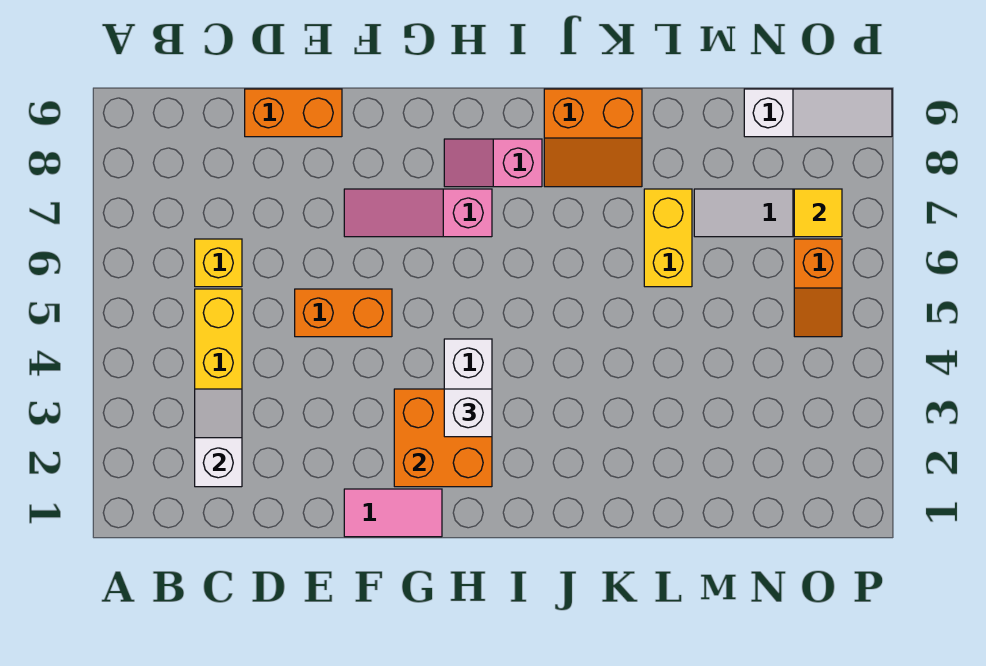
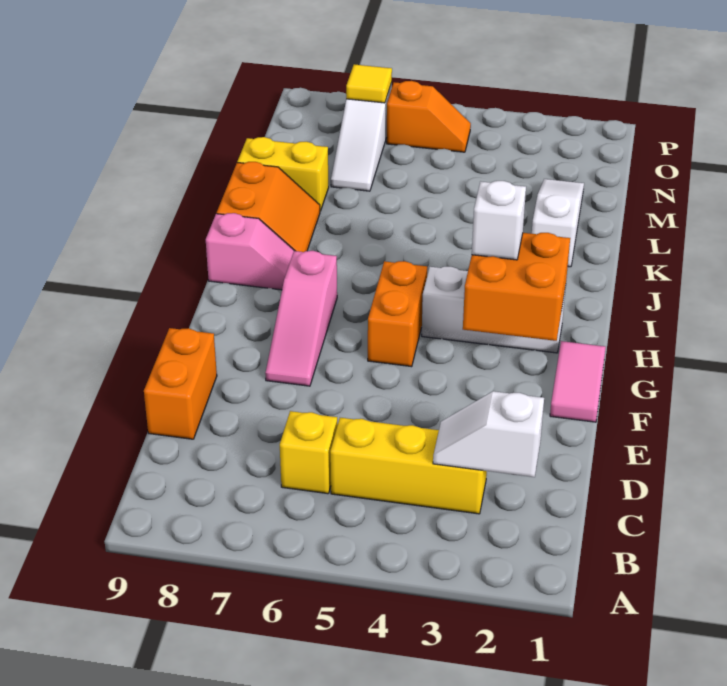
orange 1x2 brick [295,289,392,337] -> orange 1x2 brick moved to [368,261,427,367]
pink 1x2 slope [444,139,542,187] -> pink 1x2 slope turned to [206,213,295,290]
yellow 1x2 brick [644,189,692,287] -> yellow 1x2 brick moved to [237,137,329,211]
white 1x3 slope [744,89,892,137] -> white 1x3 slope moved to [532,179,584,267]

